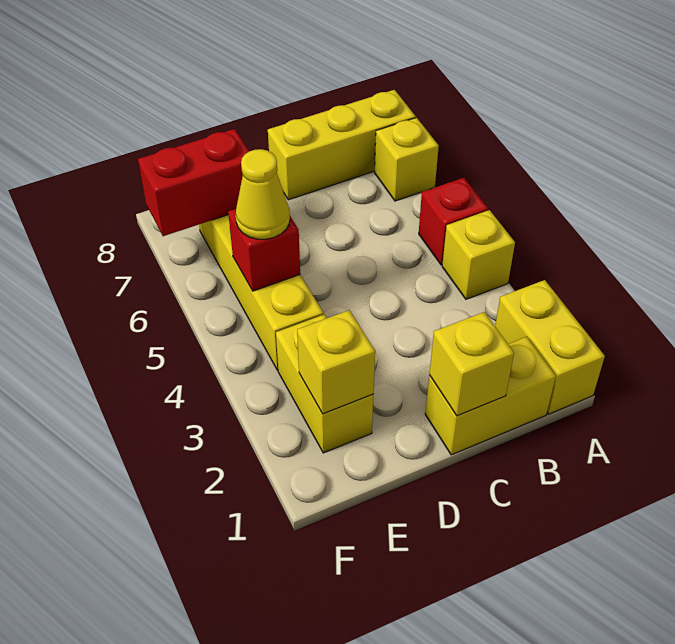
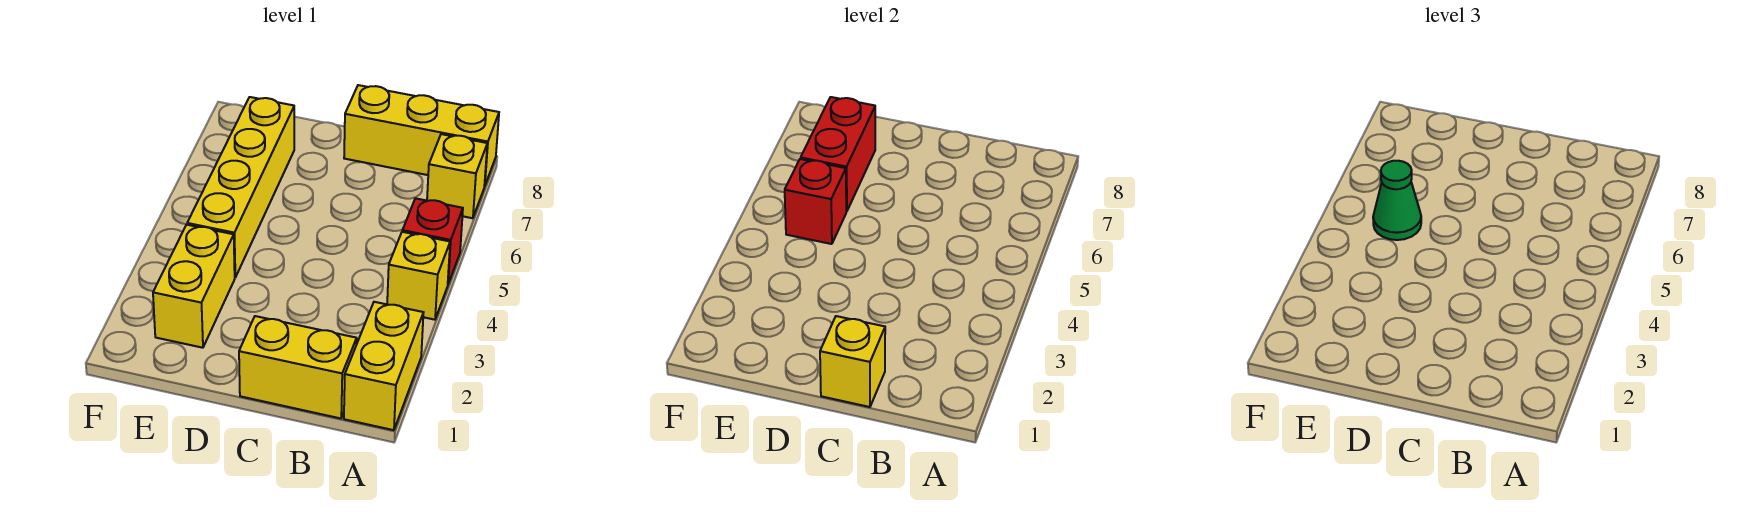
yellow 1x1 brick [297,310,375,414] -> none
yellow 1x1 cone [236,149,290,239] -> green 1x1 cone [1373,161,1421,240]
red 1x2 brick [138,129,249,236] -> red 1x2 brick turned to [801,97,875,211]

